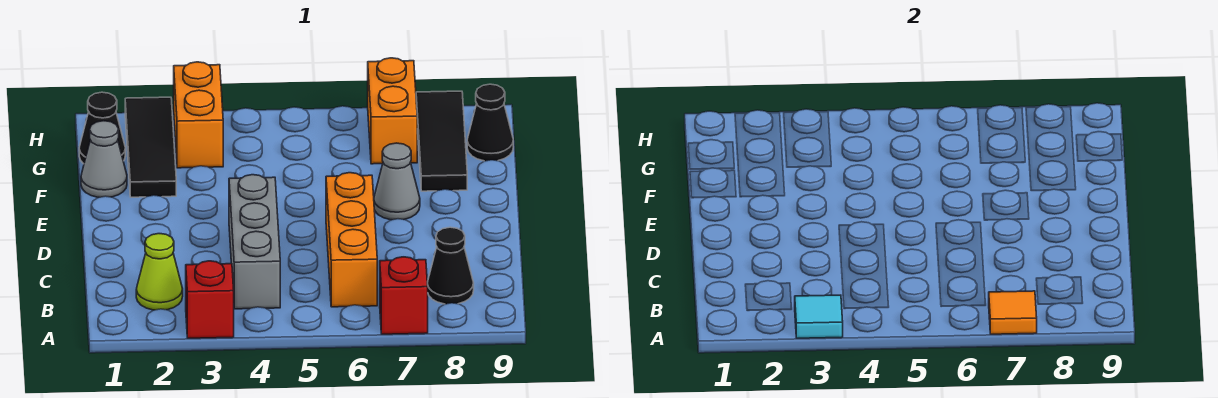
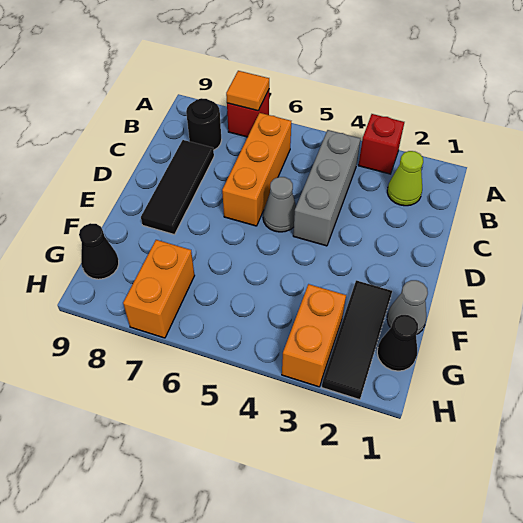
cyan 1x1 tile [795,295,843,338] -> none
black 1x1 cone [427,227,474,304] -> black 1x1 round brick [186,98,222,150]
grey 1x1 cone [374,143,420,220] -> grey 1x1 cone moved to [263,177,296,232]
black 1x3 tile [416,91,467,191] -> black 1x3 tile moved to [141,140,214,235]

